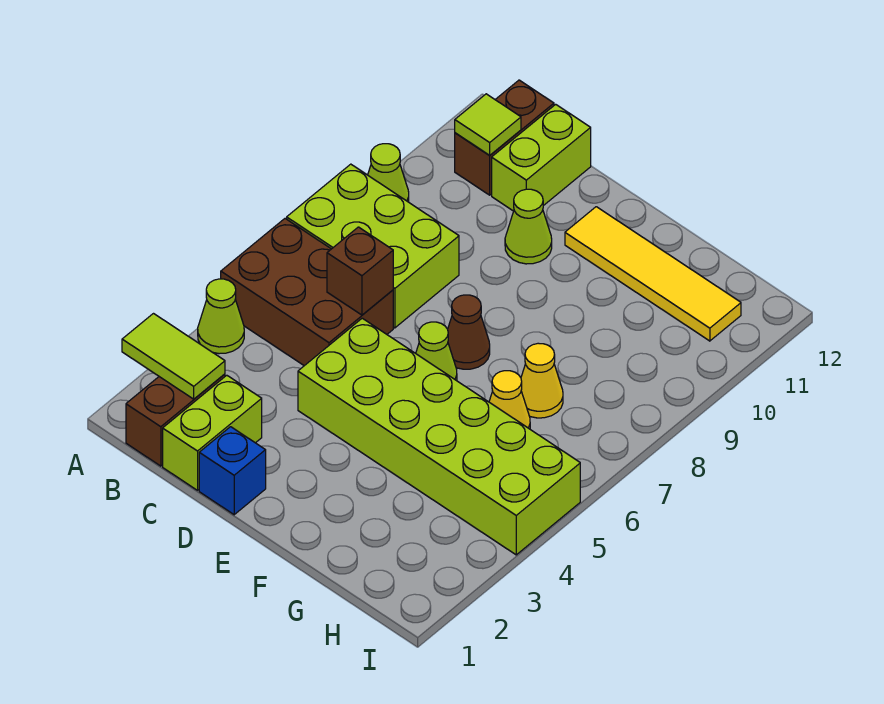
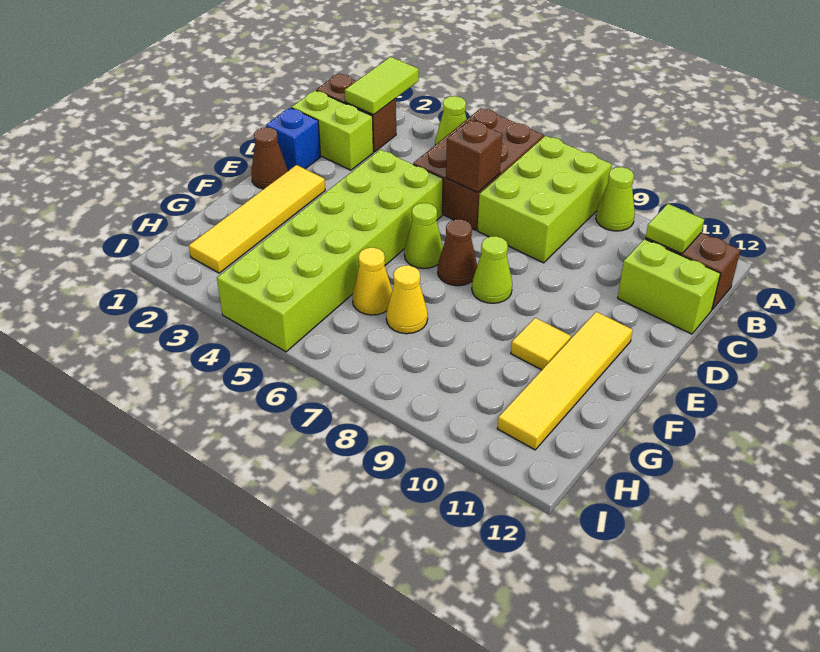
lime 1x1 cone [505,189,552,264] -> lime 1x1 cone moved to [472,236,512,303]
none -> brown 1x1 cone [251,127,288,189]
none -> yellow 1x4 tile [189,165,325,273]
none -> yellow 1x1 tile [511,318,571,370]

